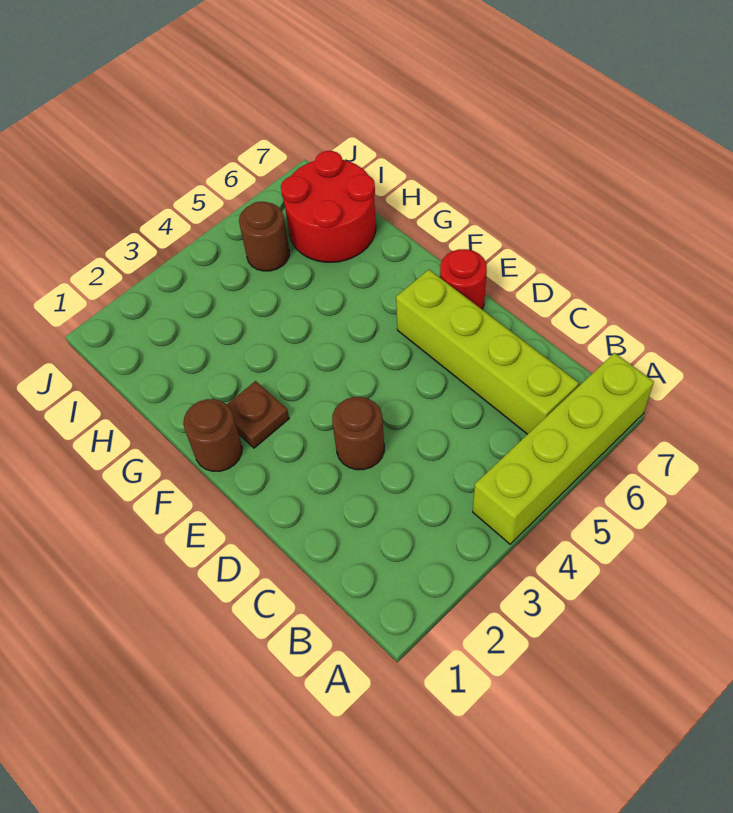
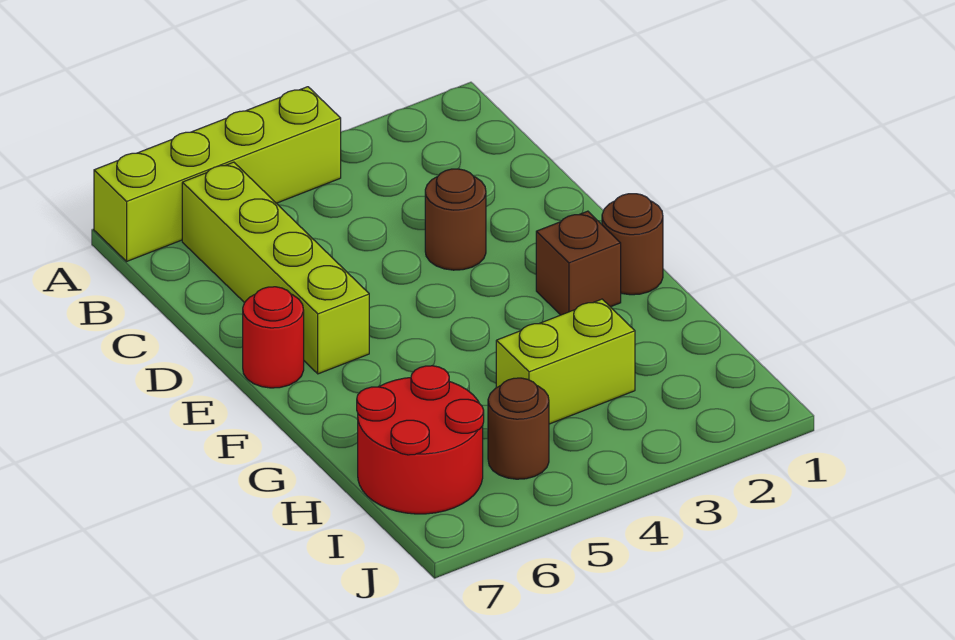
brown 1x1 plate [227,381,289,448] -> brown 1x1 brick [536,211,621,315]
none -> lime 1x2 brick [496,299,635,424]

